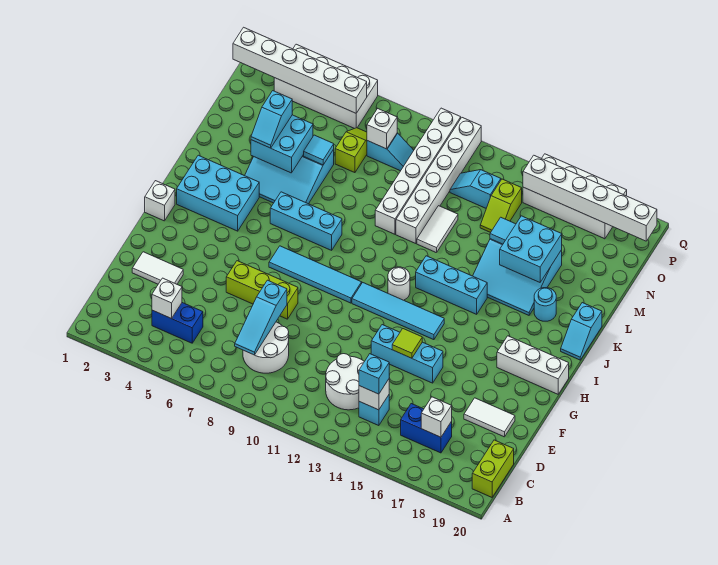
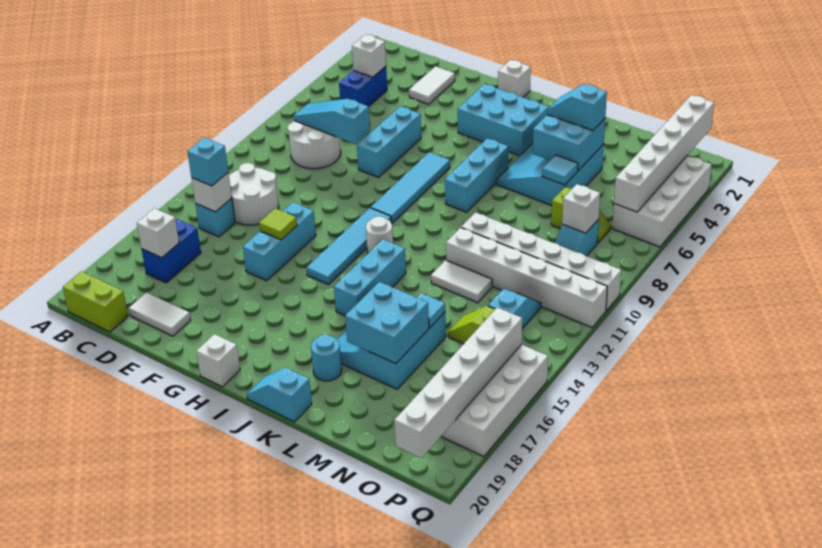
white 1x2 tile [464,398,515,437] -> white 1x2 tile turned to [129,292,191,336]
lime 1x3 brick [226,261,298,319] -> cyan 1x3 brick [357,106,421,177]
white 1x3 brick [497,336,569,394] -> white 1x1 brick [196,334,240,387]
cyan 2x3 brick [177,155,259,231] -> cyan 2x3 brick turned to [458,84,548,156]

